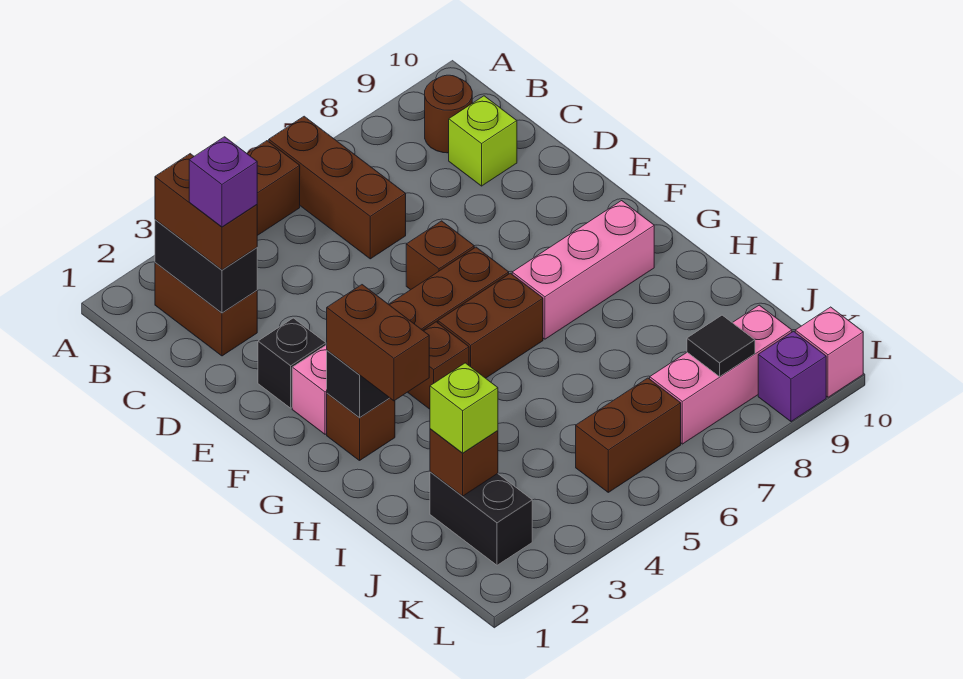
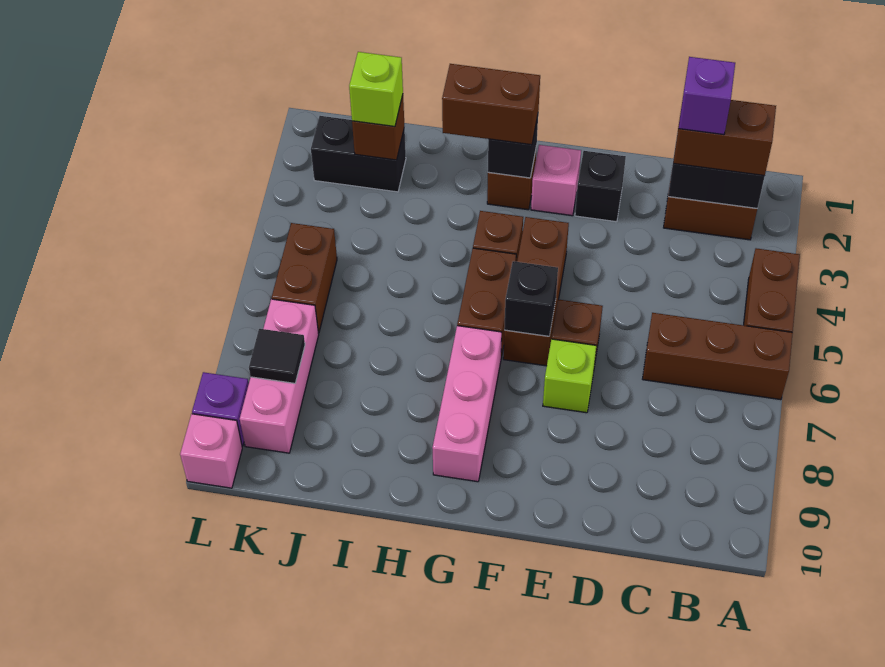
brown 1x1 round brick [425,75,472,153] -> none
lime 1x1 brick [449,96,517,186] -> lime 1x1 brick moved to [543,339,597,413]
none -> black 1x1 brick [504,261,558,336]

